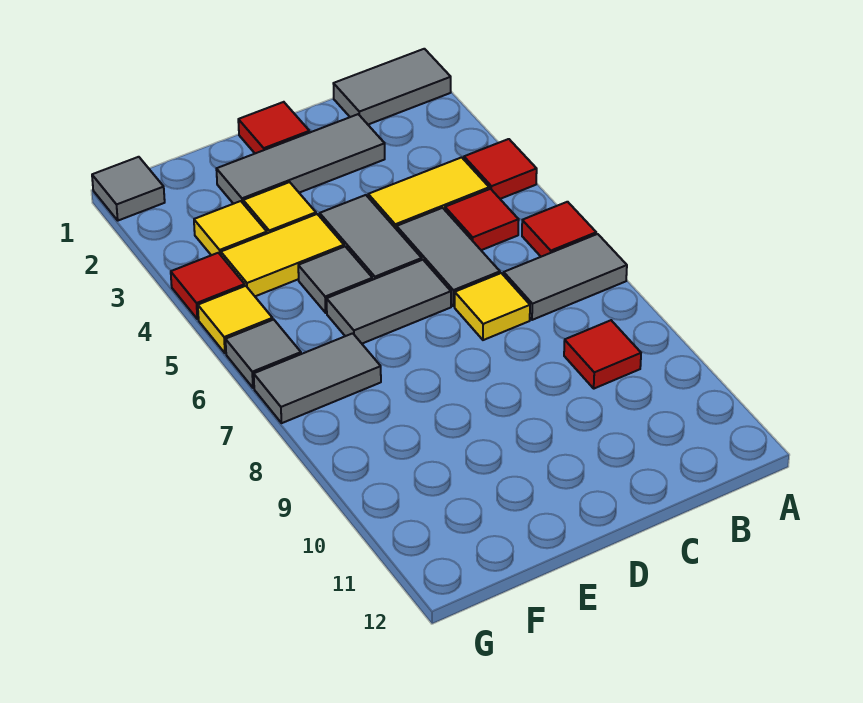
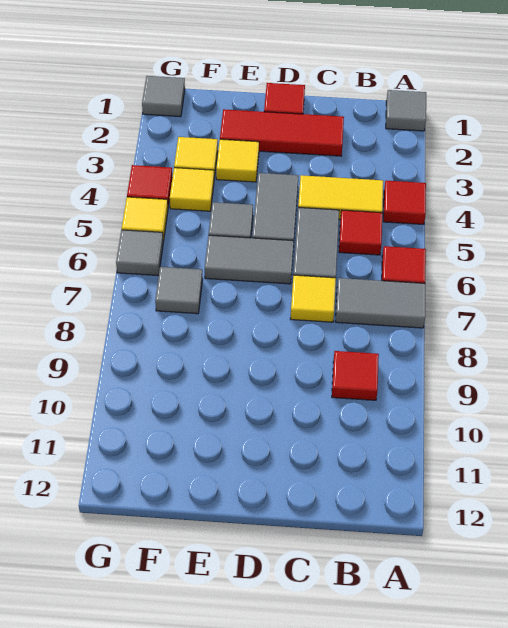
grey 1x2 tile [333,49,451,124] -> grey 1x1 tile [386,90,426,131]
grey 1x3 tile [216,114,385,204] -> red 1x3 tile [220,109,344,156]
yellow 1x2 tile [221,214,344,296] -> yellow 1x1 tile [170,168,214,211]
grey 1x2 tile [254,333,381,423] -> grey 1x1 tile [155,267,203,314]

